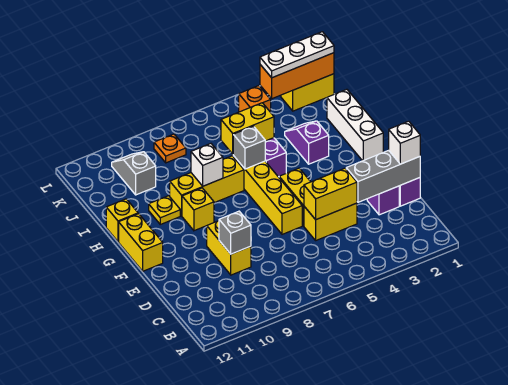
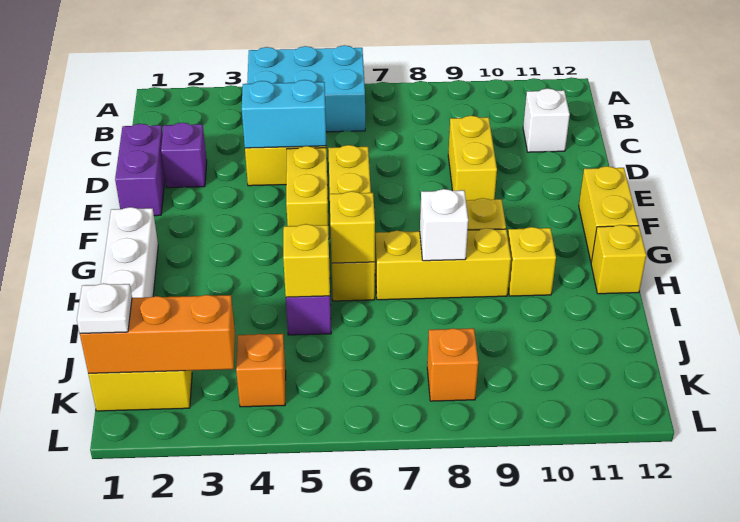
none -> cyan 2x3 brick [247,45,365,132]
grey 1x3 brick [346,150,420,202] -> none
white 1x1 brick [389,121,420,164] -> white 1x1 brick moved to [523,88,570,152]
yellow 1x2 brick [304,168,357,220] -> cyan 1x2 brick [242,80,326,148]
grey 1x1 brick [219,211,251,254] -> none
purple 1x2 slope [285,121,329,164] -> none
grey 1x1 brick [233,126,265,169] -> yellow 1x1 brick [330,191,375,263]
yellow 1x1 plate [149,196,180,224] -> yellow 1x1 brick [508,227,556,296]
yellow 1x2 brick [221,103,274,154] -> yellow 1x1 brick [283,224,330,297]
grey 1x2 slope [112,152,156,195] -> none
white 1x3 plate [260,32,334,78] -> white 1x1 plate [77,283,132,333]
orange 1x1 plate [154,134,186,163] -> orange 1x1 brick [427,328,478,401]

